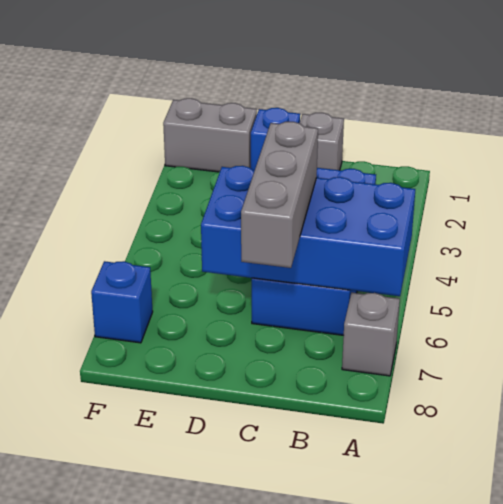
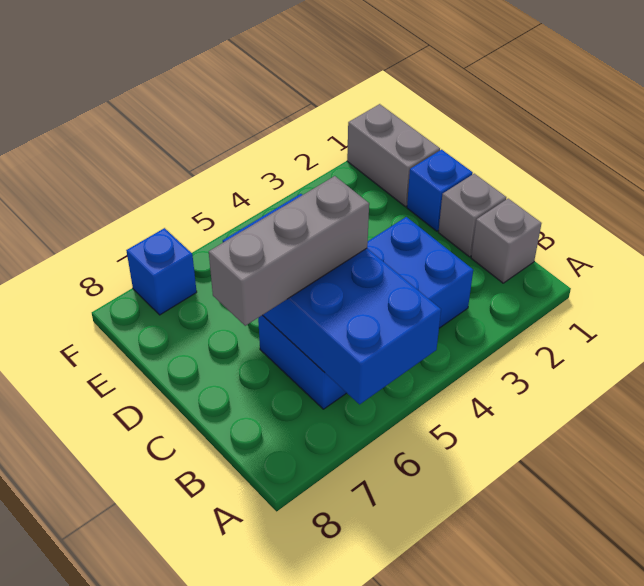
grey 1x1 brick [342,293,400,376] -> grey 1x1 brick moved to [471,199,542,283]

